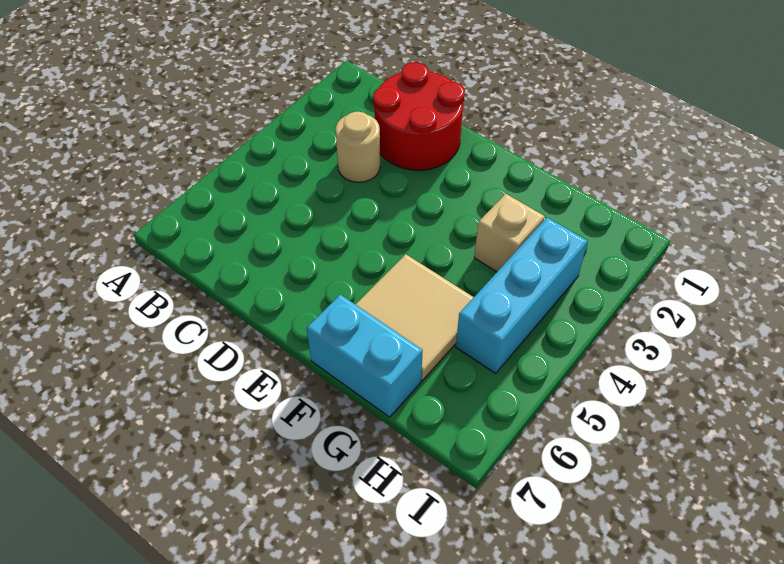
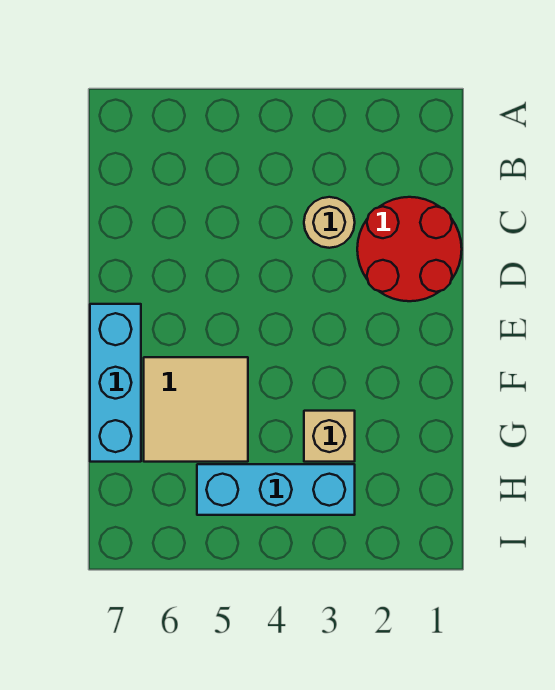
cyan 1x2 brick [307,295,423,417] -> cyan 1x3 brick [90,304,141,462]

